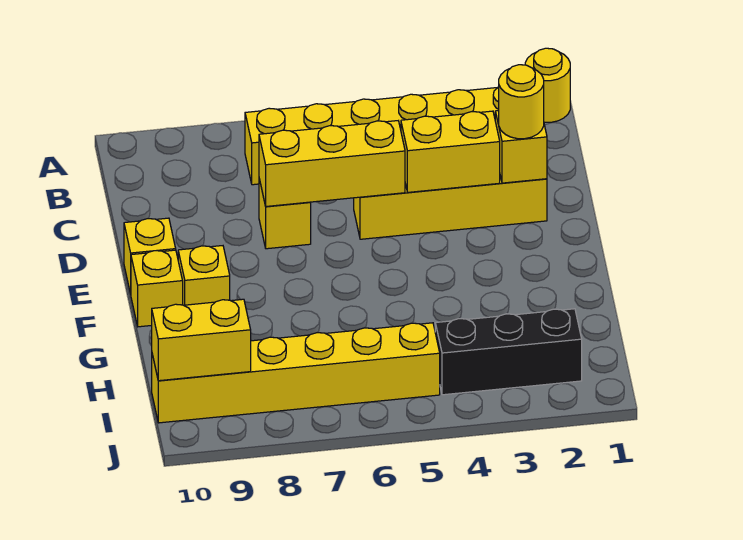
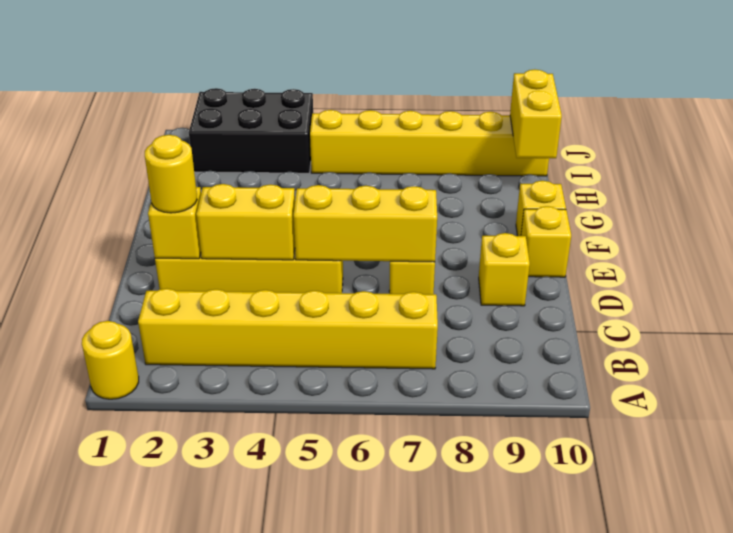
yellow 1x1 brick [178,246,230,305] -> yellow 1x1 brick moved to [479,233,530,306]
black 1x3 brick [435,309,582,395] -> black 2x3 brick [189,88,313,173]
yellow 1x2 brick [152,299,251,381] -> yellow 1x2 brick turned to [510,69,562,158]

